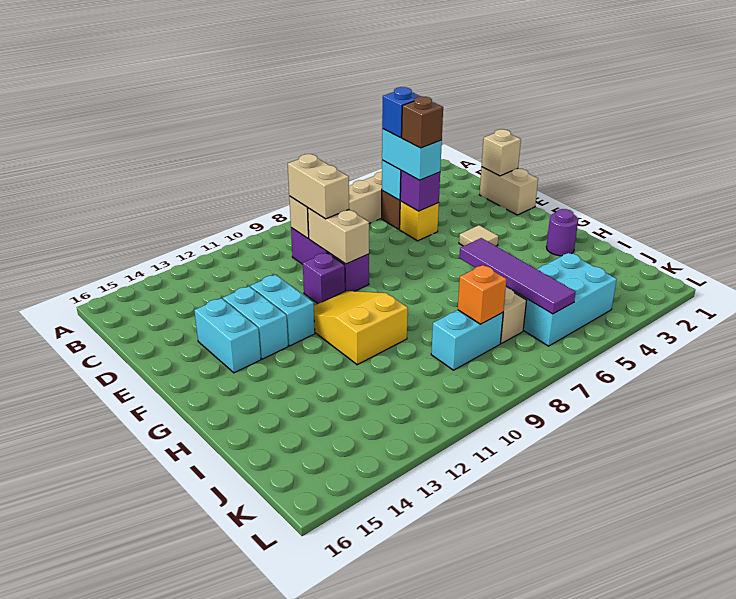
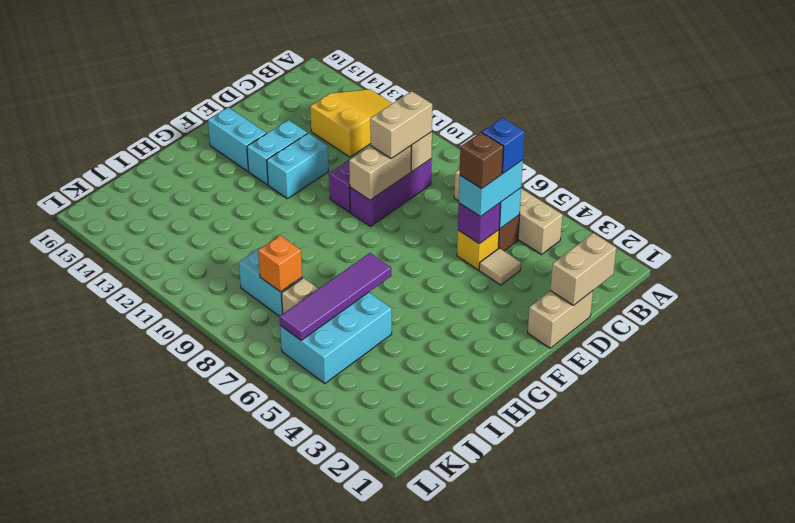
tan 1x1 brick [482,129,521,176] -> tan 1x2 brick [550,233,616,305]
cyan 1x2 brick [194,298,261,373] -> cyan 1x2 brick turned to [208,107,266,171]
tan 1x1 tile [459,225,499,246] -> tan 1x1 tile moved to [479,248,521,285]
yellow 2x3 slope [314,291,408,365] -> yellow 2x3 slope moved to [310,89,393,157]
purple 1x1 round brick [546,209,578,256] -> none
cyan 2x3 brick [506,253,617,346] -> cyan 2x3 brick turned to [280,292,392,384]

